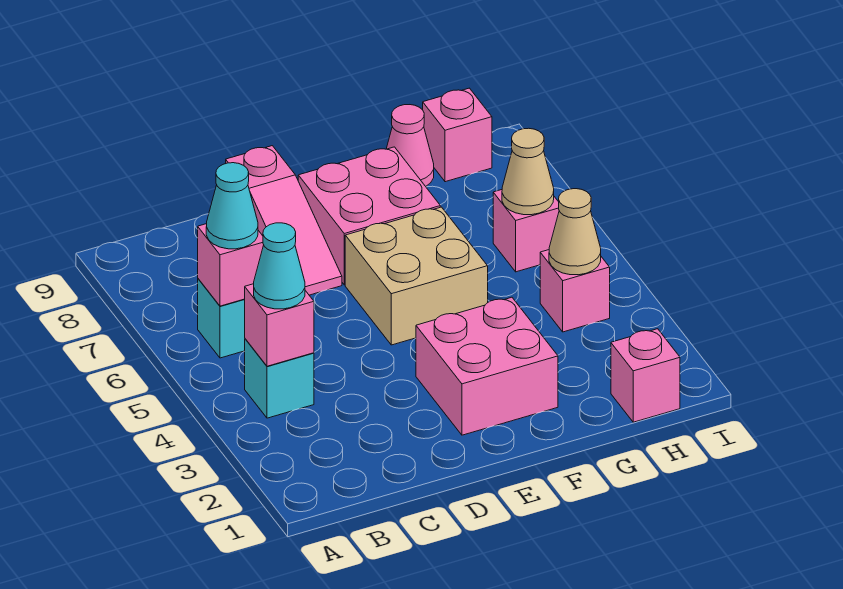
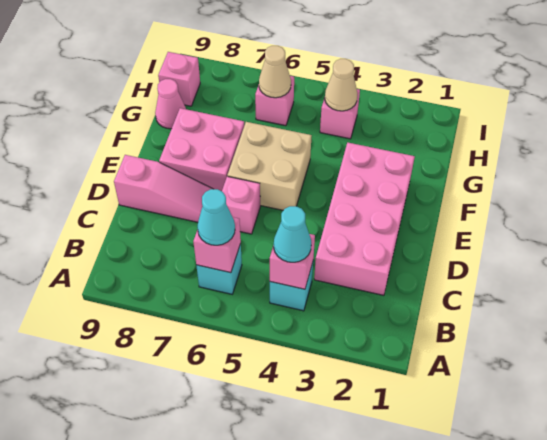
pink 2x2 brick [416,297,558,435] -> pink 2x4 brick [314,143,415,295]
pink 1x1 brick [611,329,680,422] -> pink 1x1 brick moved to [222,176,260,234]

